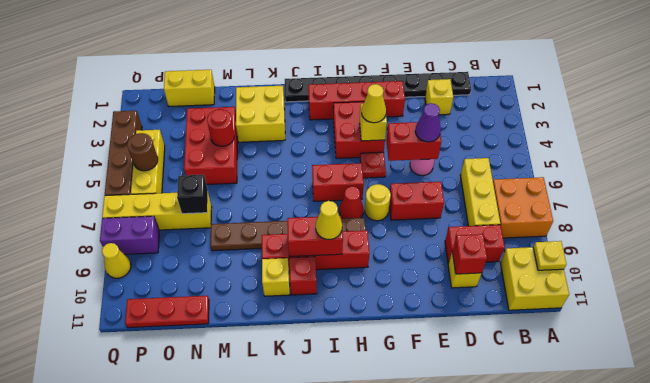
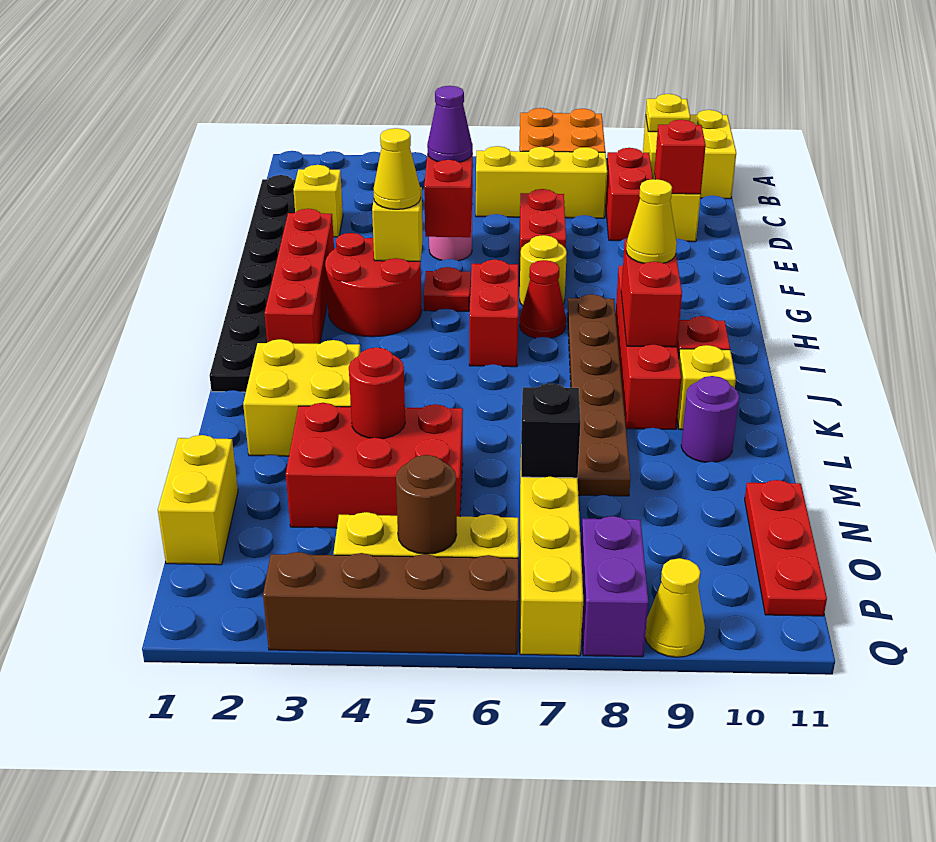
red 2x2 brick [333,102,385,158] -> red 2x2 round brick [325,233,422,337]
none -> purple 1x1 round brick [681,376,739,462]

